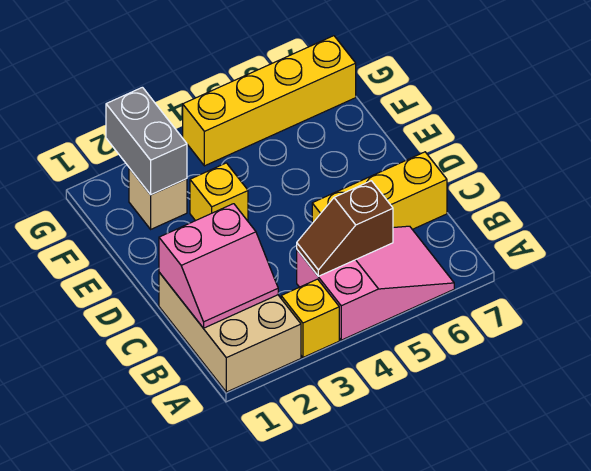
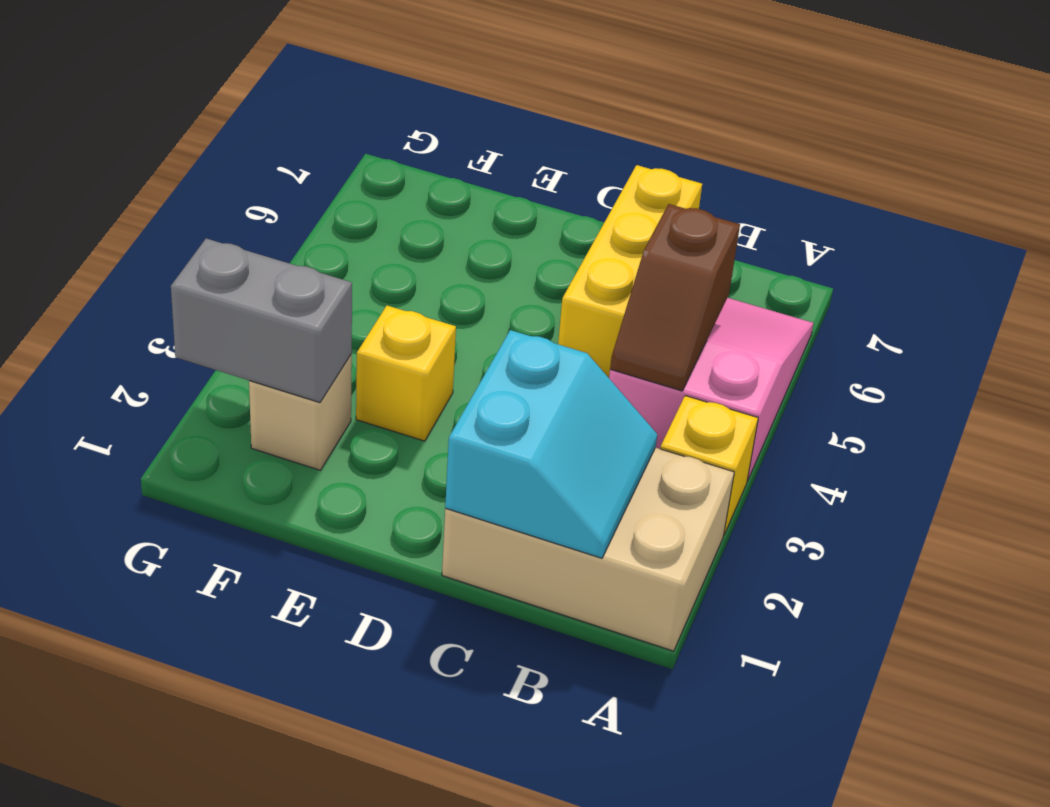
pink 2x2 slope [159,204,278,328] -> cyan 2x2 slope [445,330,657,558]
yellow 1x4 brick [183,36,356,166] -> none

